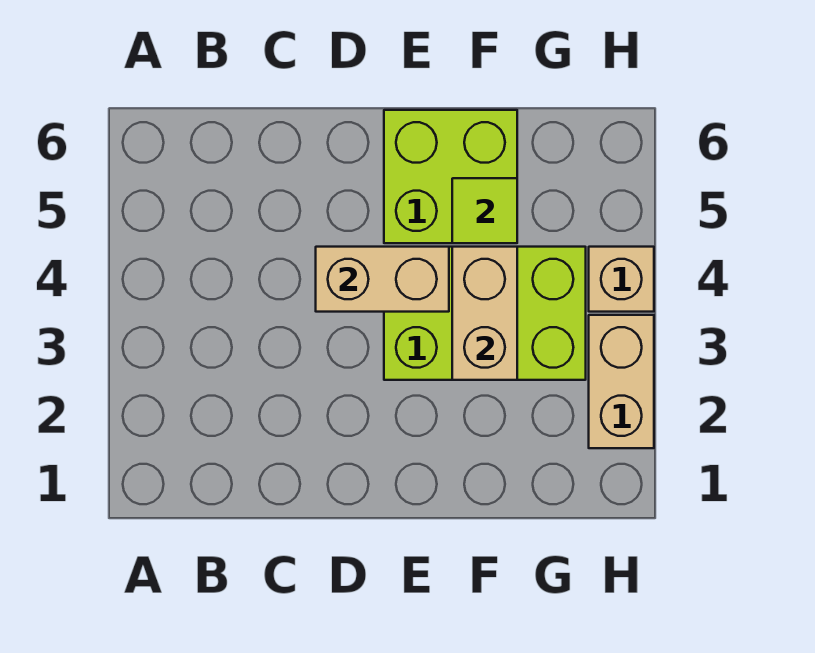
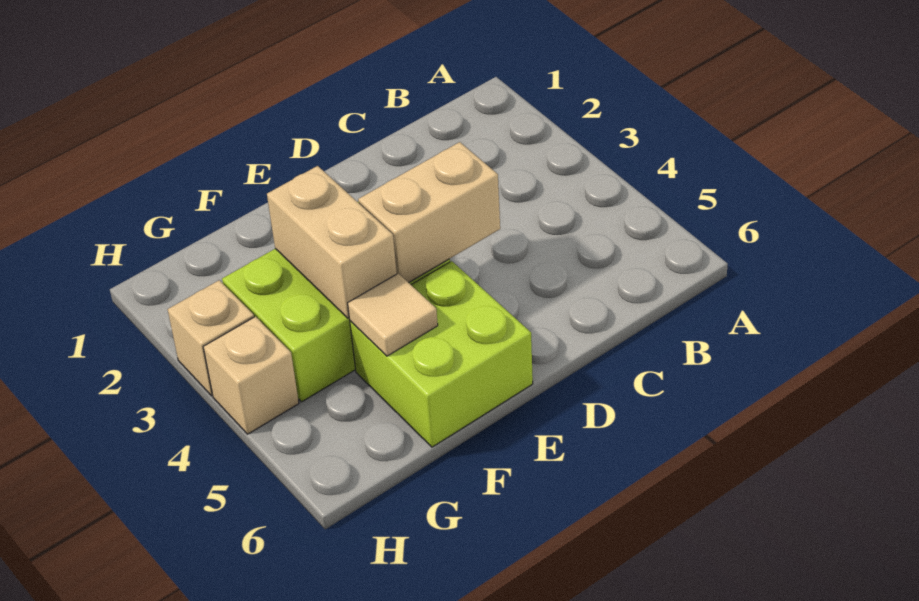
lime 1x1 tile [452,178,517,243] -> tan 1x1 tile [348,273,438,356]
tan 1x2 brick [589,315,654,448] -> tan 1x1 brick [168,280,254,396]

